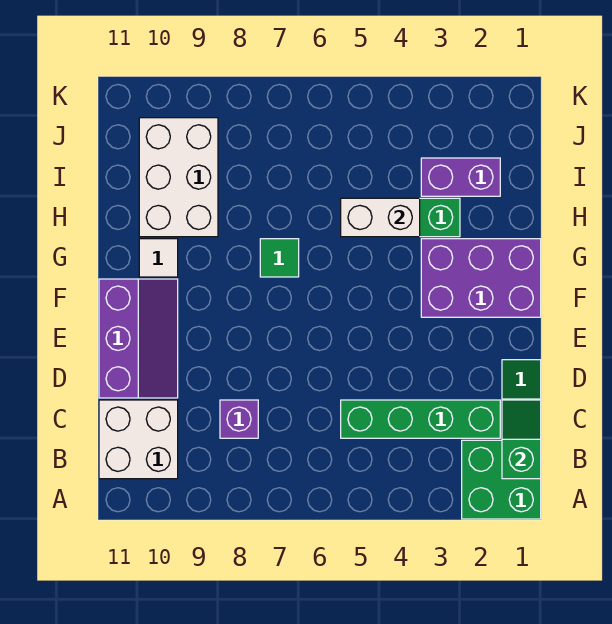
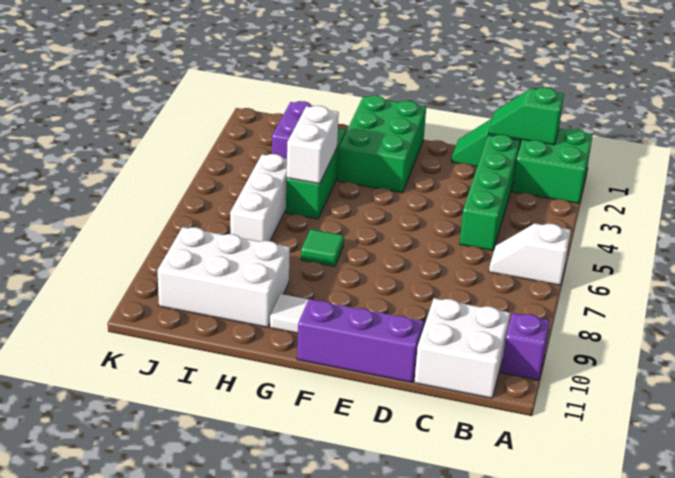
none -> white 1x2 slope [489,223,571,285]
purple 1x1 brick [220,400,258,438] -> purple 1x1 brick moved to [501,313,550,380]
purple 2x3 brick [421,239,541,317] -> green 2x3 brick [338,95,426,193]
none -> white 1x3 brick [230,154,287,242]

